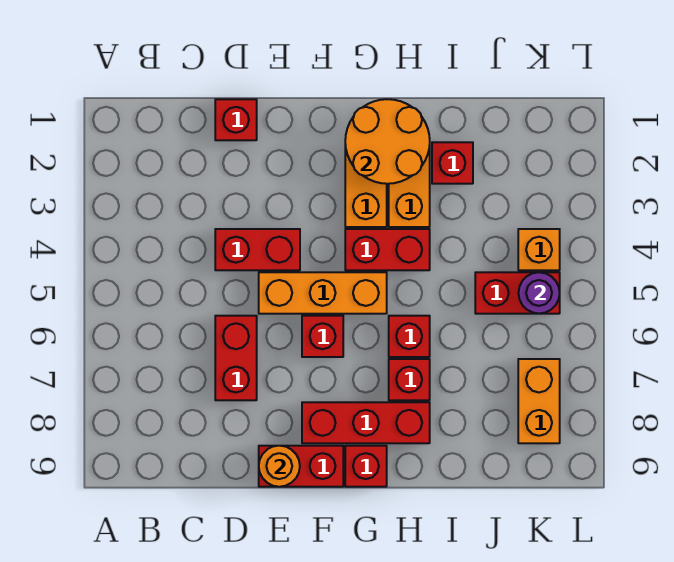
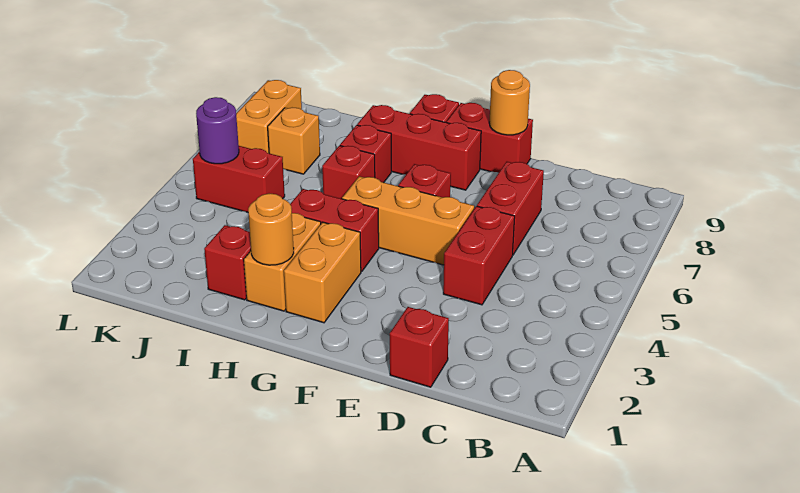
red 1x2 brick [215,229,300,270] -> red 1x2 brick turned to [443,206,515,305]
orange 2x2 round brick [345,99,430,184] -> orange 1x1 round brick [248,194,294,265]
orange 1x1 brick [518,229,560,270] -> orange 1x1 brick moved to [268,108,320,174]

